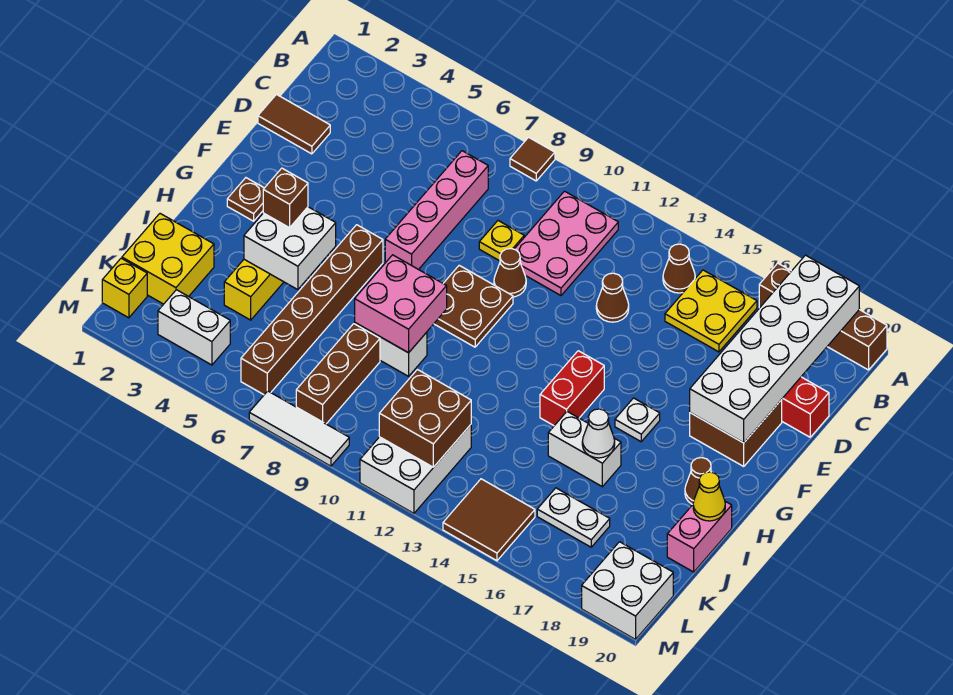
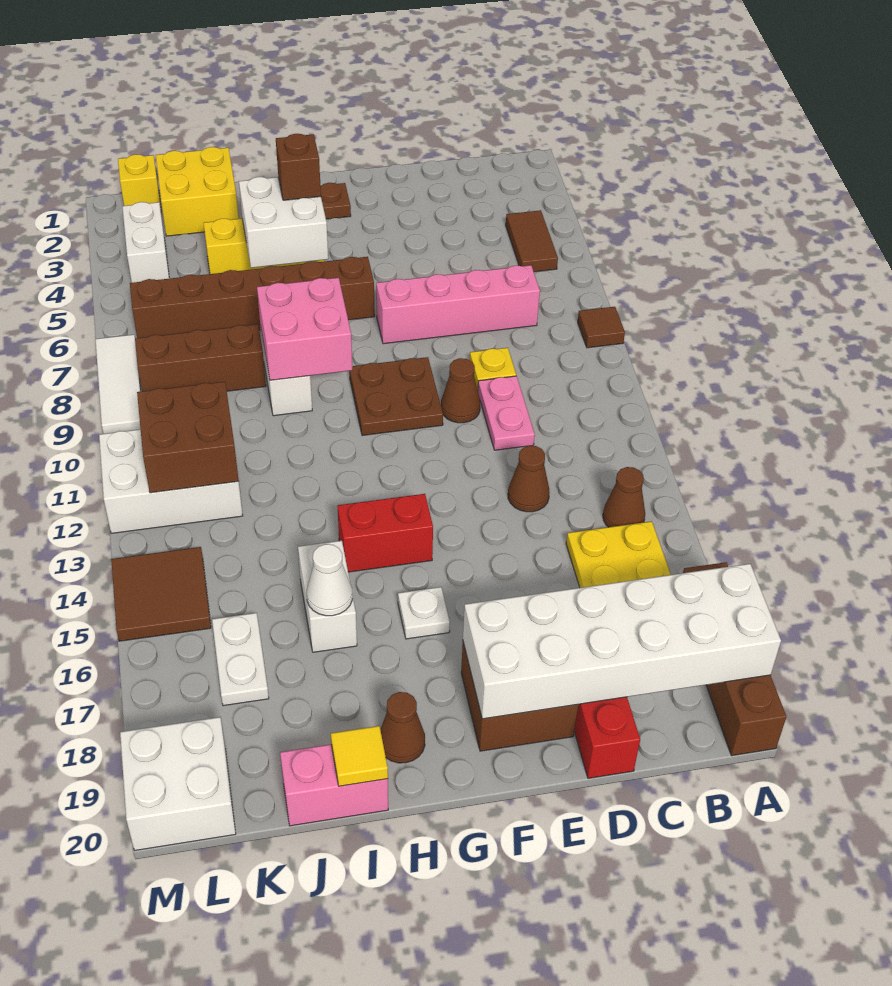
pink 2x3 plate [515,191,618,295] -> pink 1x2 plate [478,376,535,450]
brown 1x2 tile [258,95,330,154] -> brown 1x2 tile moved to [506,210,558,272]
yellow 1x1 cone [693,472,725,521] -> yellow 1x1 tile [331,726,388,786]

